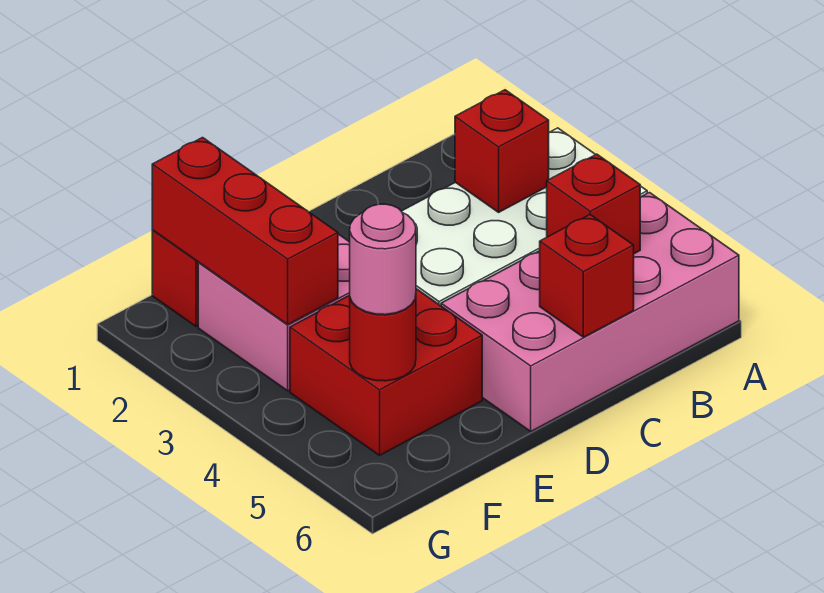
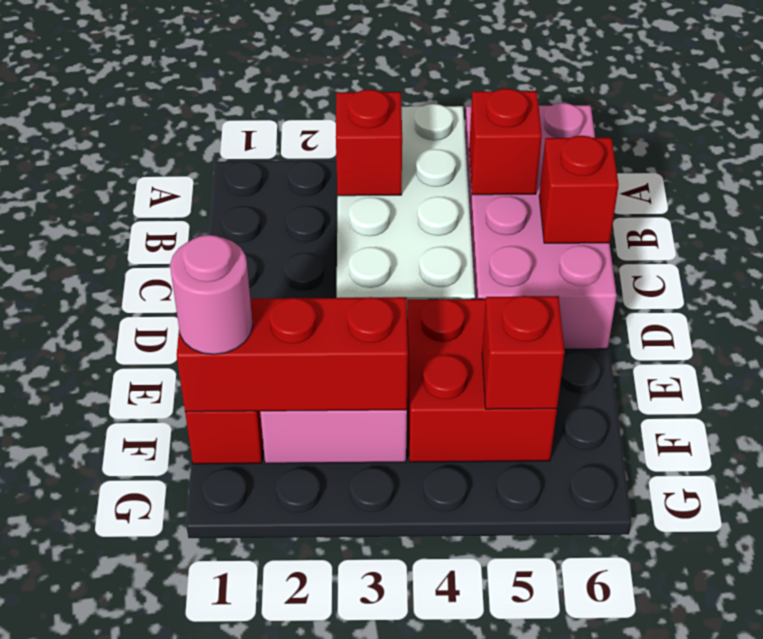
red 1x1 round brick [350,296,416,381] -> red 1x1 brick [482,296,565,409]
pink 1x1 round brick [350,204,416,315] -> pink 1x1 round brick moved to [170,235,253,354]

